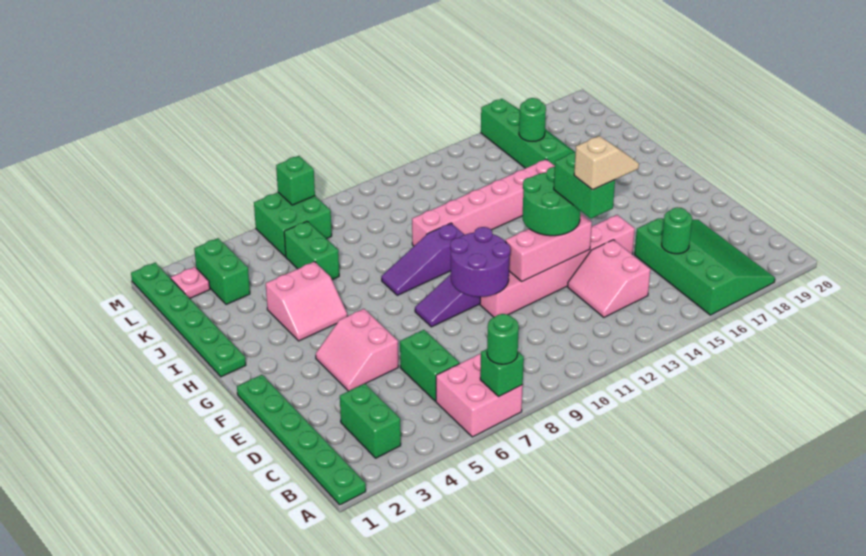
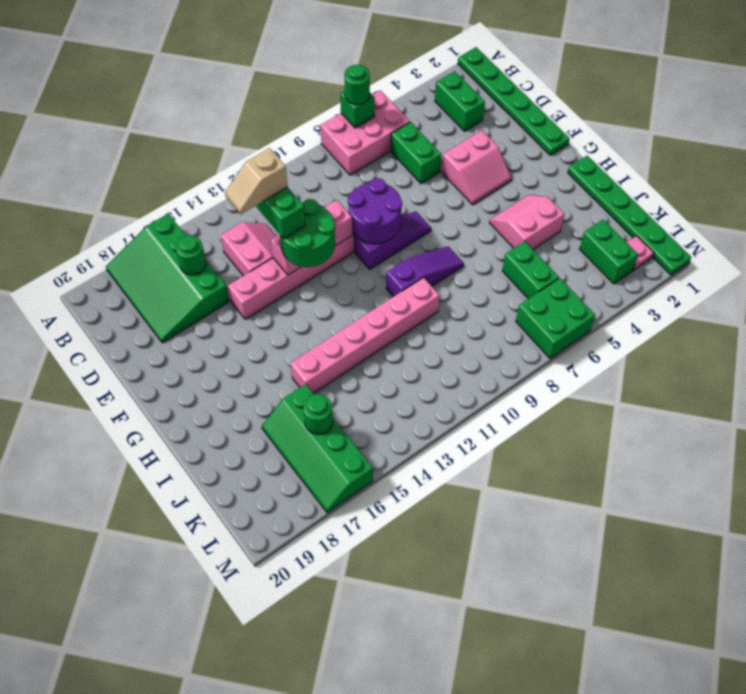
pink 2x2 brick [436,353,523,437] -> pink 2x3 brick [320,90,410,175]
pink 2x2 slope [316,309,398,391] -> pink 2x2 slope turned to [442,131,511,205]
green 1x1 brick [276,156,315,205] -> none

